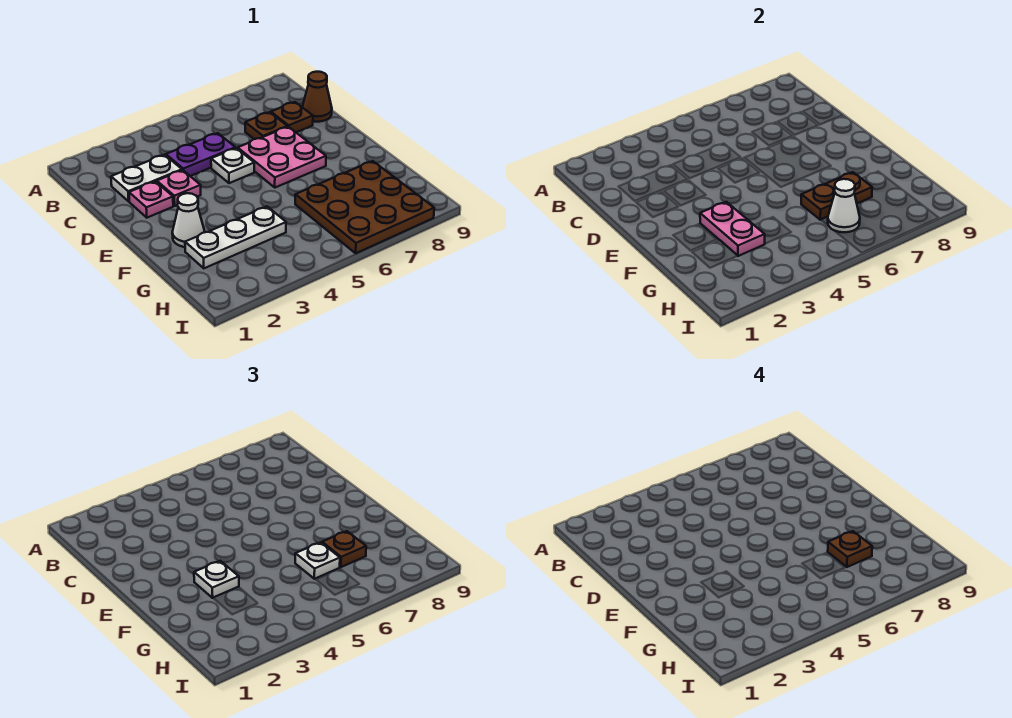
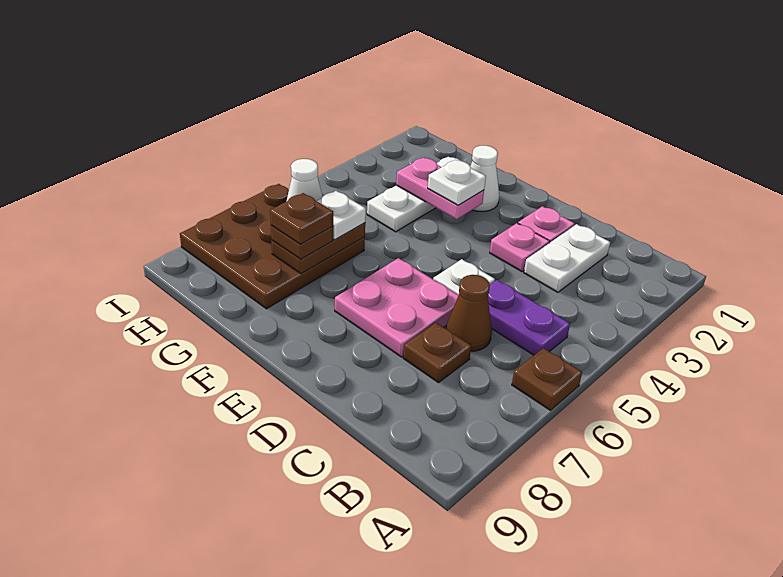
purple 1x2 plate [166,133,235,176] -> purple 1x2 plate turned to [488,280,570,355]
brown 1x1 plate [271,102,313,132] -> brown 1x1 plate moved to [512,348,582,410]
brown 1x1 cone [302,72,332,122] -> brown 1x1 cone moved to [446,275,492,351]

